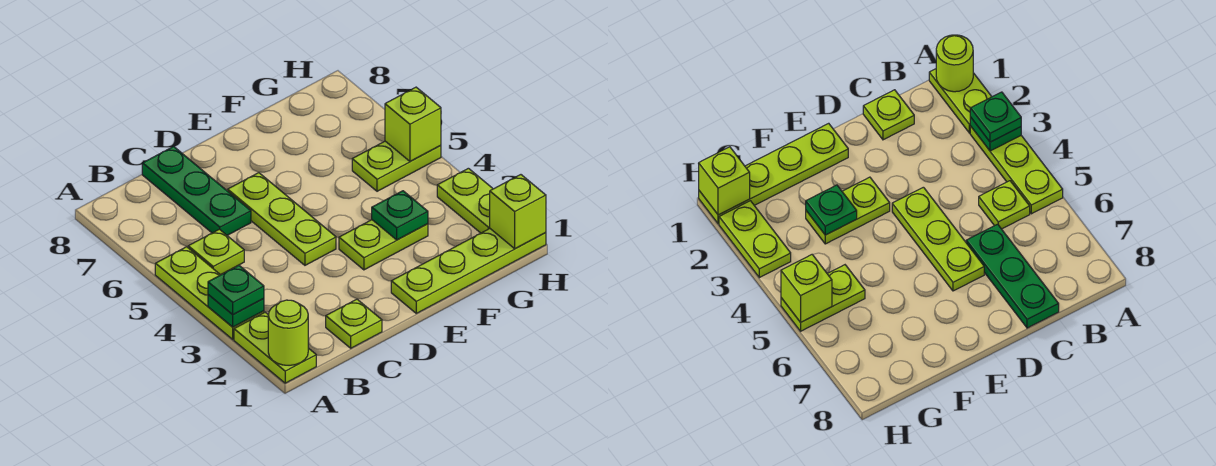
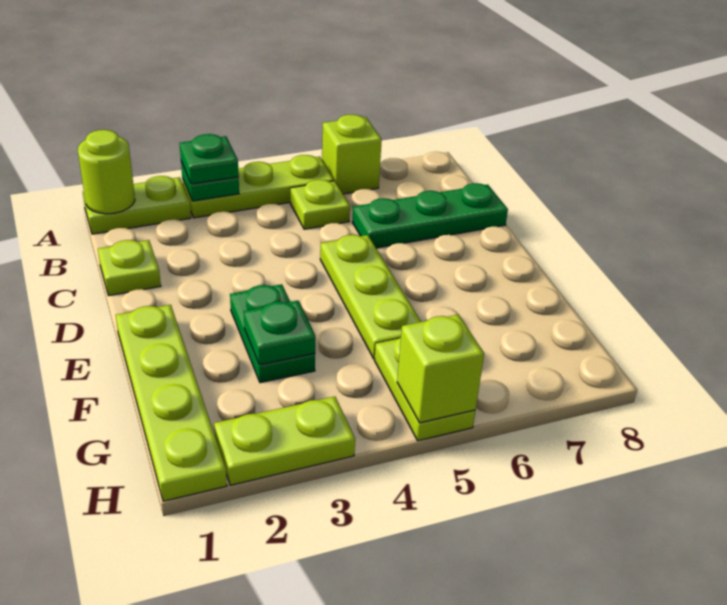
lime 1x3 plate [228,173,336,265] -> lime 1x3 plate turned to [320,235,421,359]
lime 1x2 plate [339,220,428,270] -> green 1x2 plate [230,284,315,383]
lime 1x1 brick [490,175,546,249] -> lime 1x1 brick moved to [322,114,382,194]

